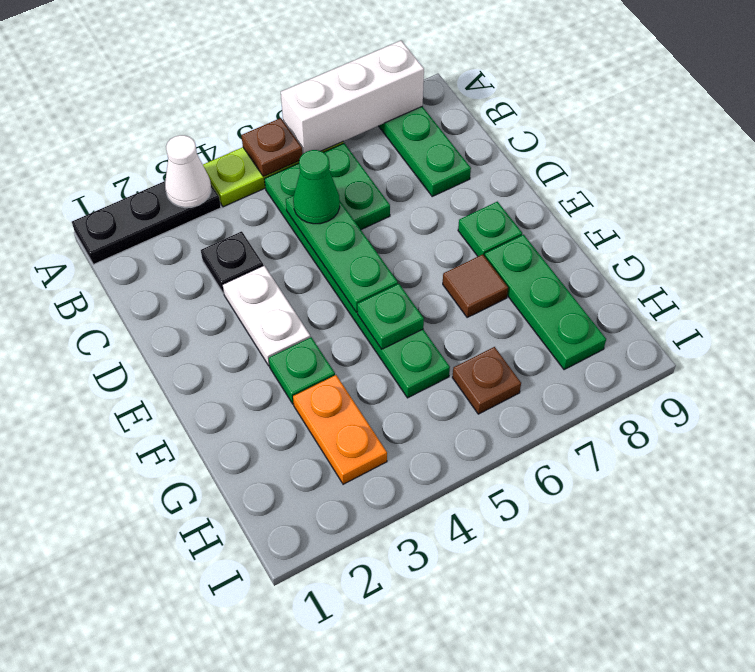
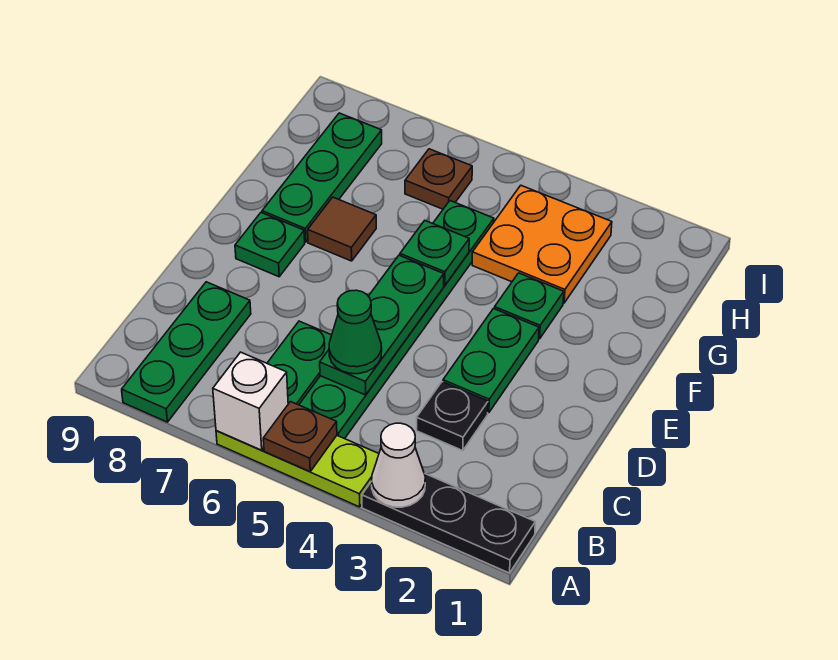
white 1x3 brick [281,41,424,154] -> white 1x1 brick [213,352,288,450]
white 1x2 plate [223,266,310,366] -> green 1x2 plate [443,309,539,413]
orange 1x2 plate [293,375,387,484] -> orange 2x2 plate [472,186,612,303]

